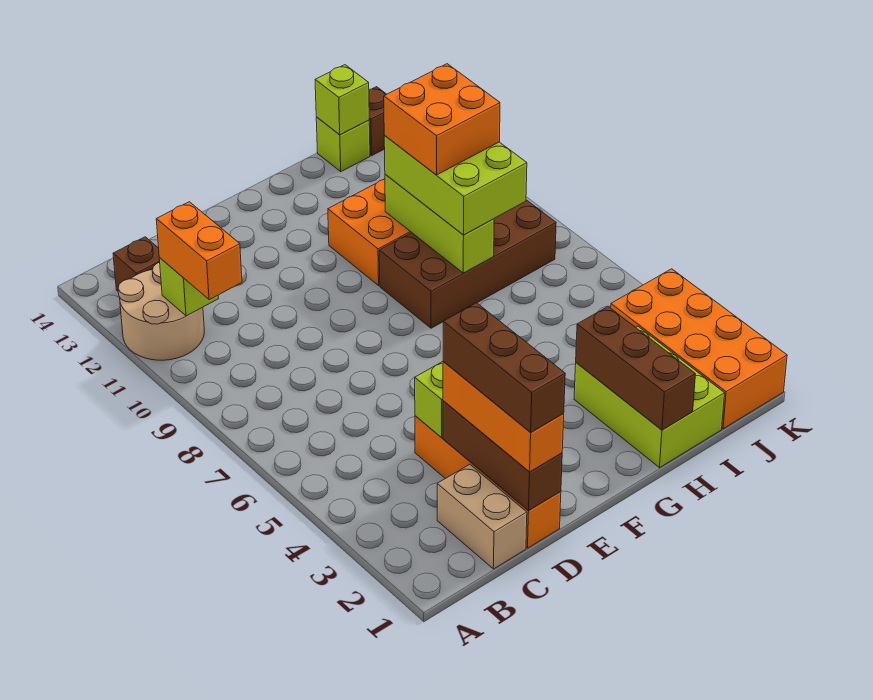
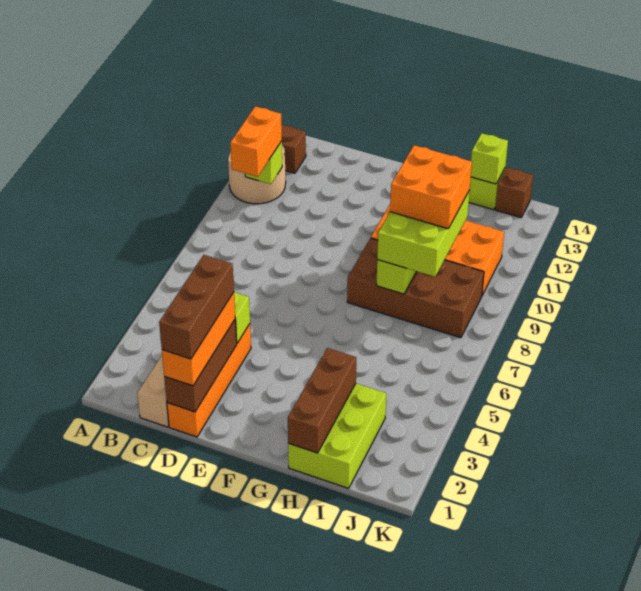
orange 2x4 brick [611,269,787,429] -> none

